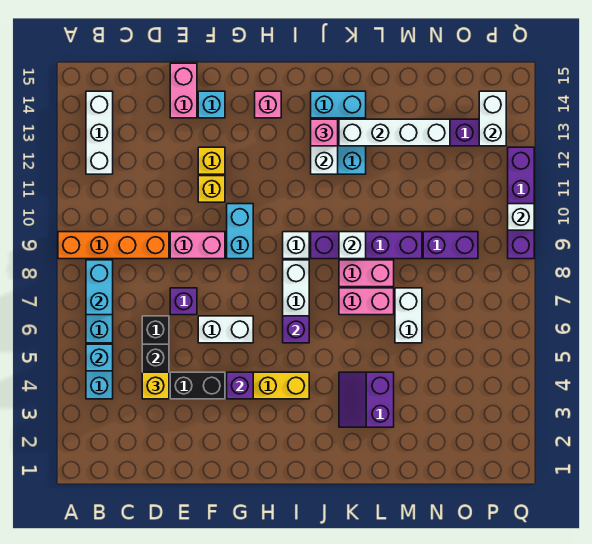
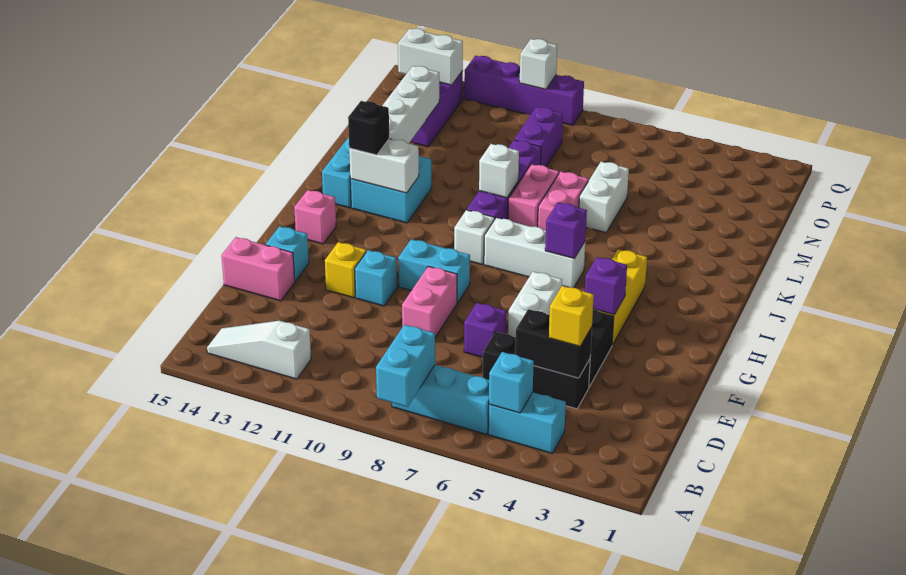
orange 1x4 brick [58,232,169,259] -> none
cyan 1x2 brick [86,260,113,315] -> cyan 1x2 brick turned to [376,325,435,407]
white 1x3 brick [86,91,113,174] -> white 1x3 slope [207,321,311,379]
yellow 1x1 brick [198,176,225,202] -> cyan 1x1 brick [355,250,397,306]
pink 1x1 brick [311,119,338,146] -> black 1x1 brick [348,101,389,155]
purple 2x2 slope [339,372,394,427] -> none
white 1x2 brick [395,288,422,343] -> white 1x2 brick turned to [579,162,629,232]

